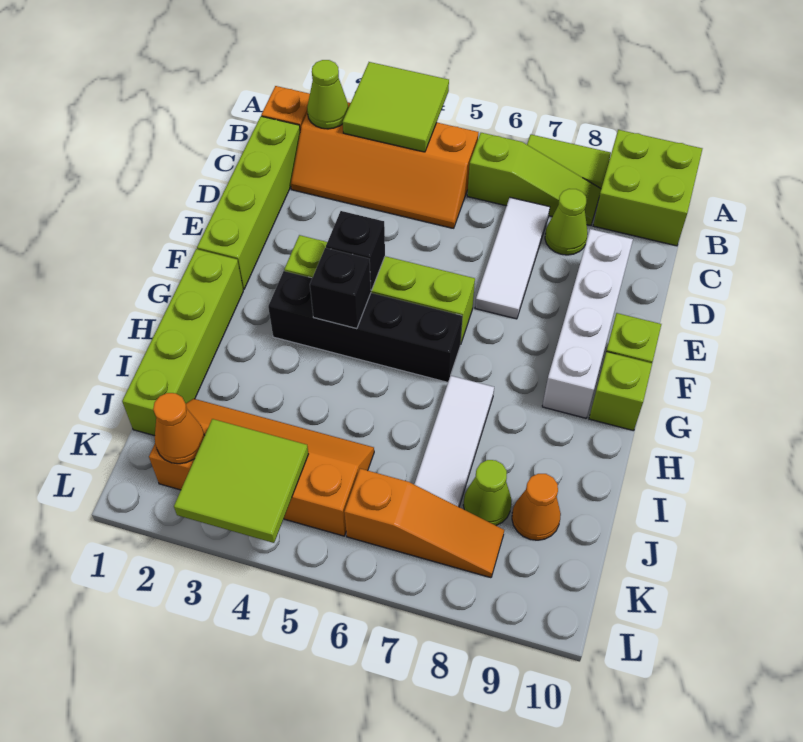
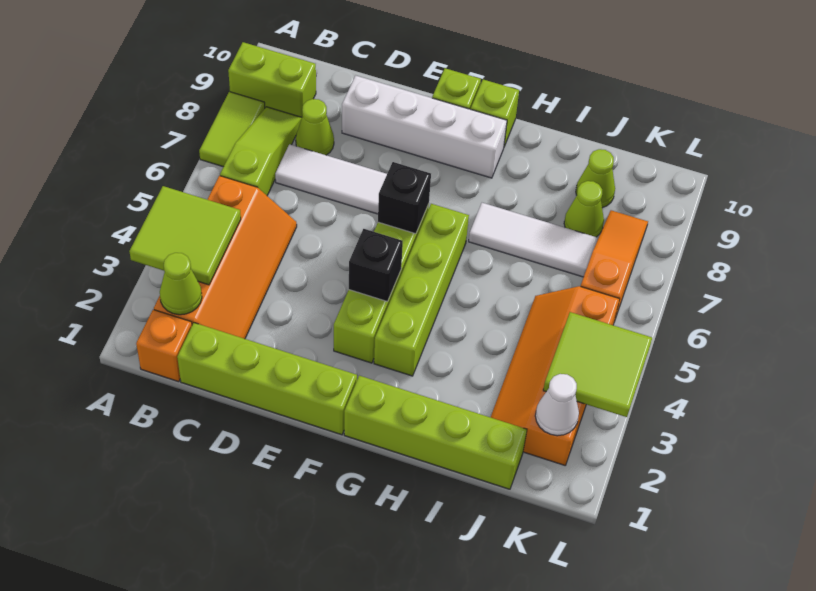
lime 2x2 brick [593,130,702,246] -> lime 1x2 brick [228,42,316,117]
black 1x4 brick [268,271,462,382] -> lime 1x4 brick [374,204,469,376]
black 1x1 brick [310,248,371,329] -> black 1x1 brick moved to [378,162,431,234]
orange 1x1 cone [512,474,561,540] -> lime 1x1 cone [576,149,615,208]
orange 1x1 cone [153,393,205,464] -> white 1x1 cone [535,374,579,436]

